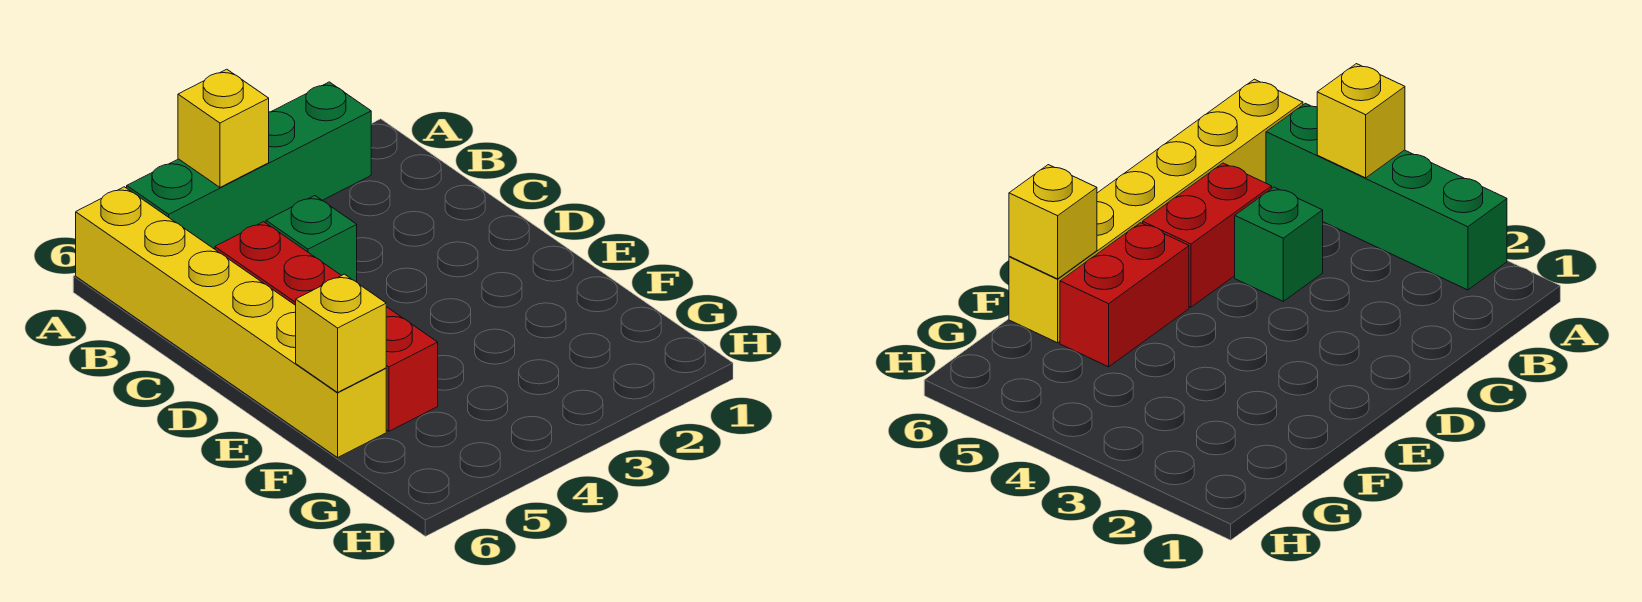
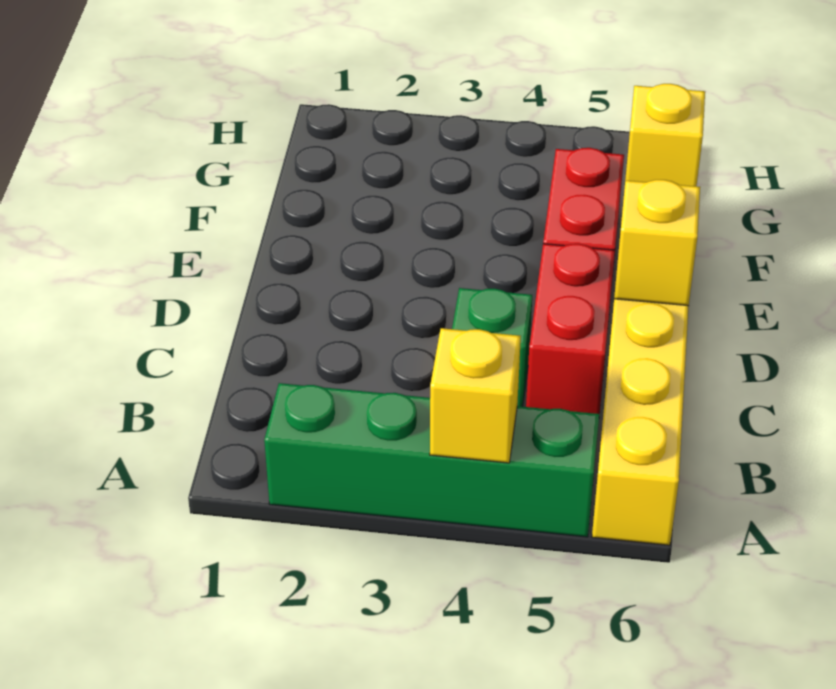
none -> yellow 1x1 brick [614,180,700,306]

